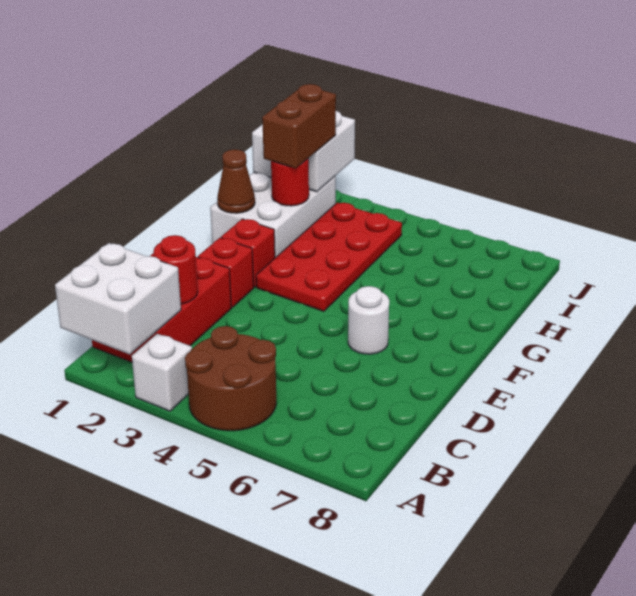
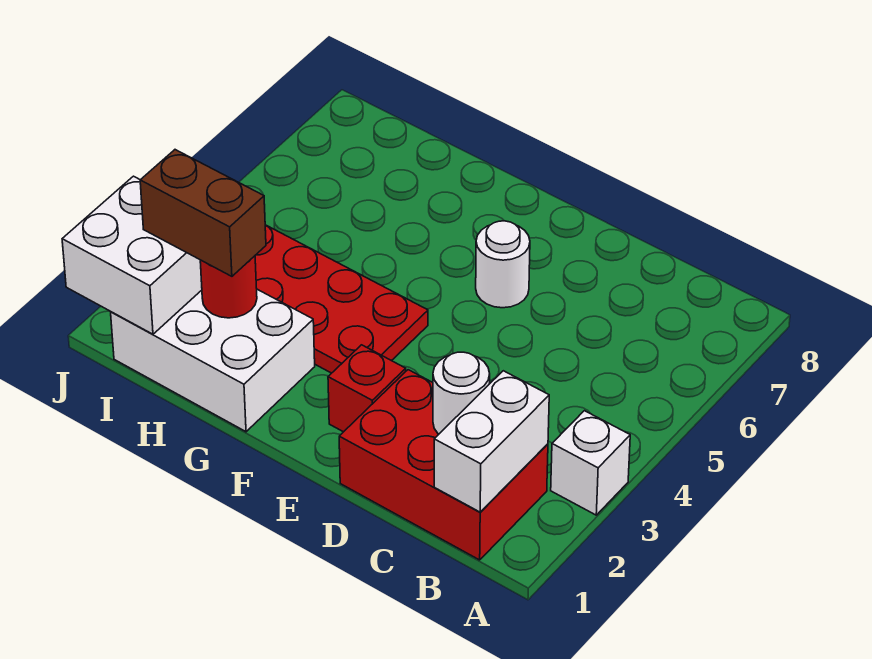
white 2x2 brick [55,243,181,354] -> white 1x2 brick [434,371,549,512]
brown 2x2 round brick [185,326,276,431] -> none
red 1x1 round brick [153,235,198,304] -> white 1x1 round brick [433,352,490,434]
red 1x1 brick [221,219,275,287] -> none
brown 1x1 cone [217,150,255,213] -> none

